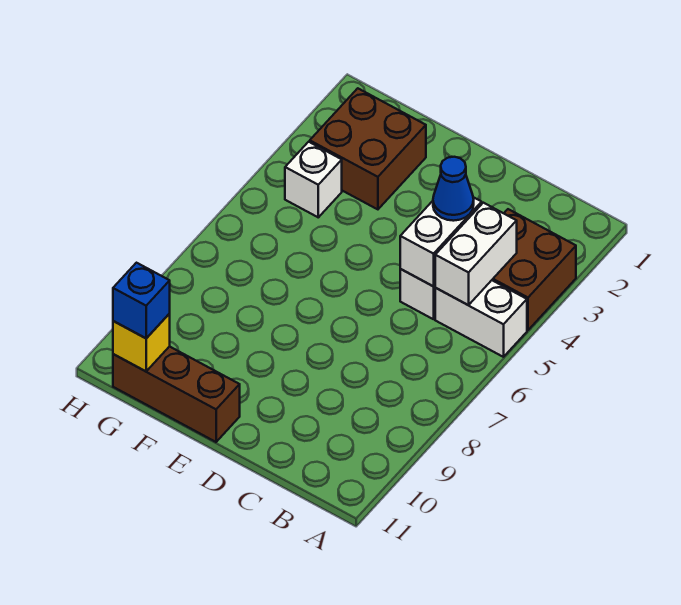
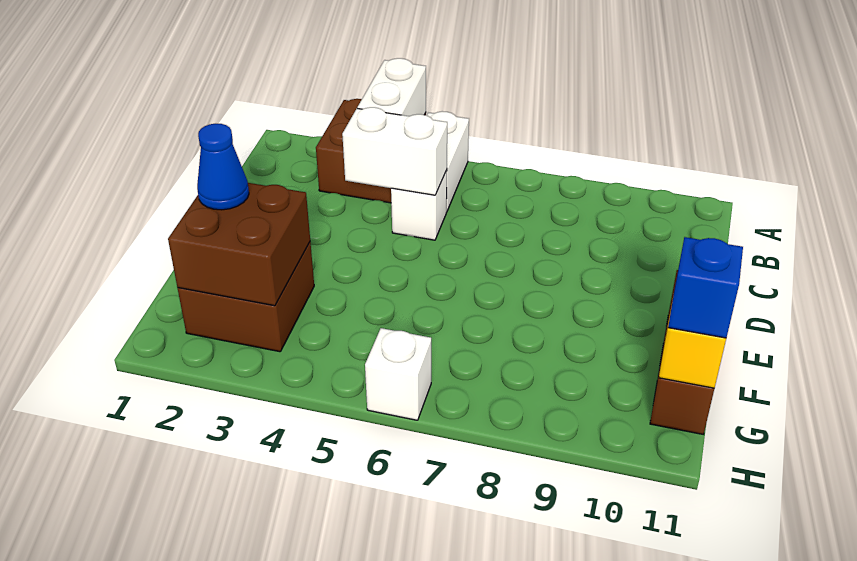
white 1x2 brick [435,203,517,305] -> white 1x2 brick turned to [357,58,426,116]
blue 1x1 cone [433,157,474,221] -> blue 1x1 cone moved to [197,124,249,210]
none -> brown 2x2 brick [168,183,310,306]
white 1x1 brick [285,142,342,217] -> white 1x1 brick moved to [365,328,431,420]

